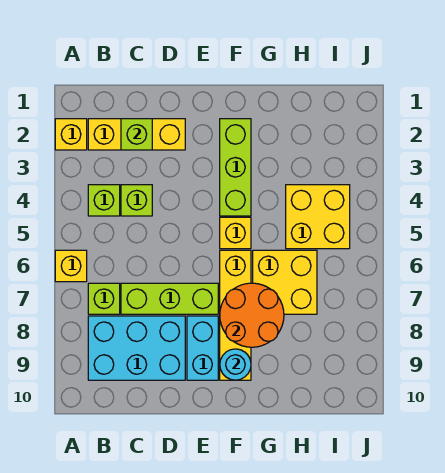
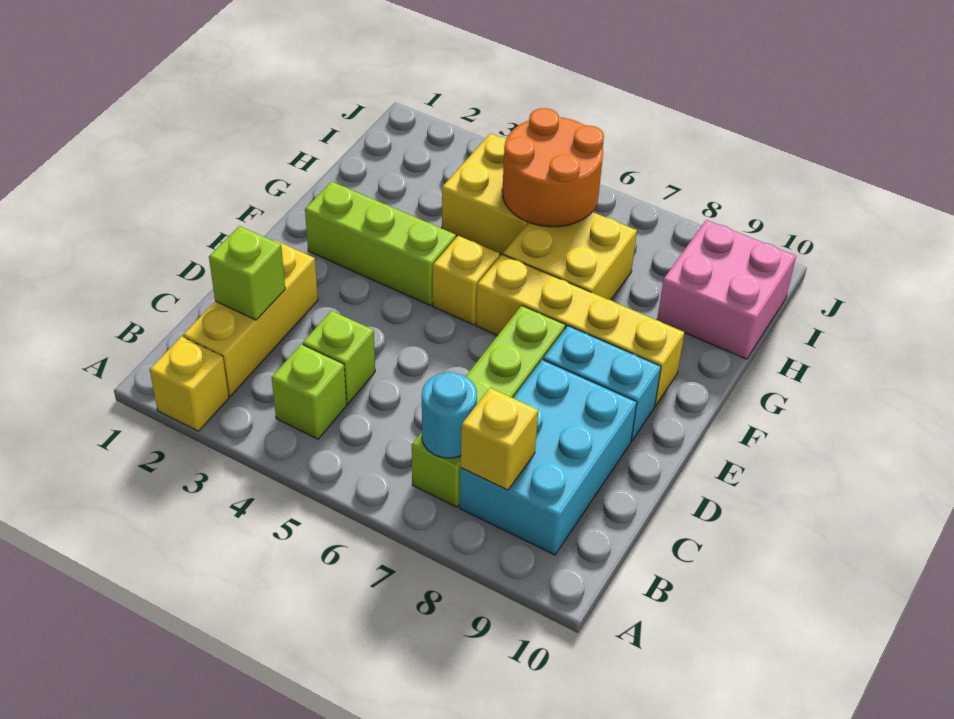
yellow 1x1 brick [55,250,87,282] -> yellow 1x1 brick moved to [461,388,538,490]
orange 2x2 round brick [220,283,284,347] -> orange 2x2 round brick moved to [502,108,604,227]
cyan 1x1 round brick [220,349,251,380] -> cyan 1x1 round brick moved to [422,372,477,458]
none -> pink 2x2 brick [657,220,796,359]

